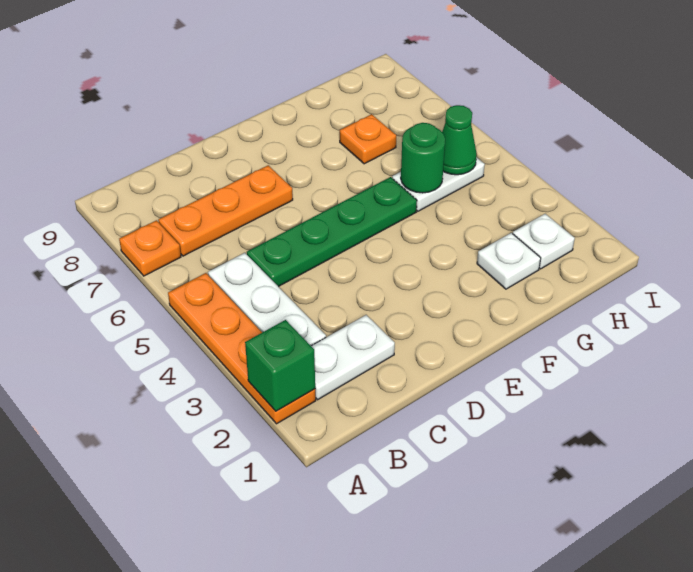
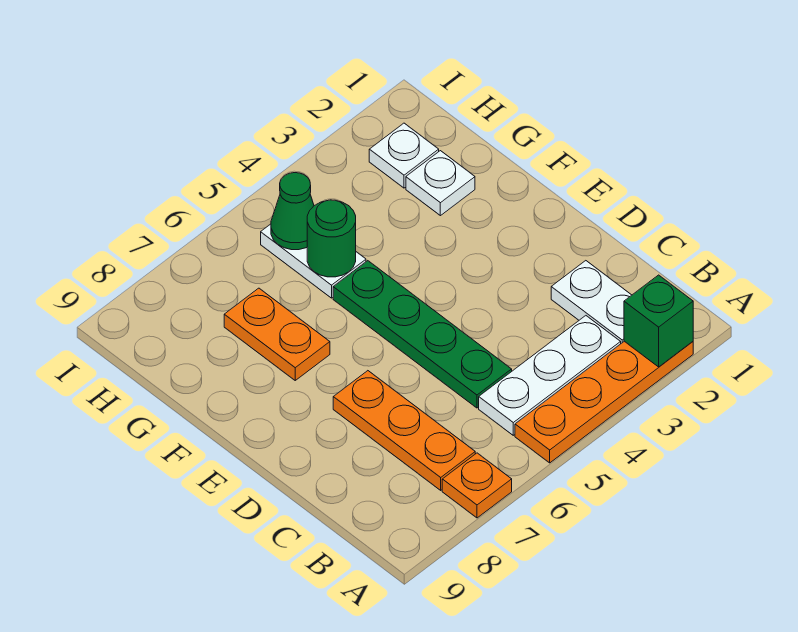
orange 1x1 plate [340,114,396,164] -> orange 1x2 plate [224,288,330,380]

